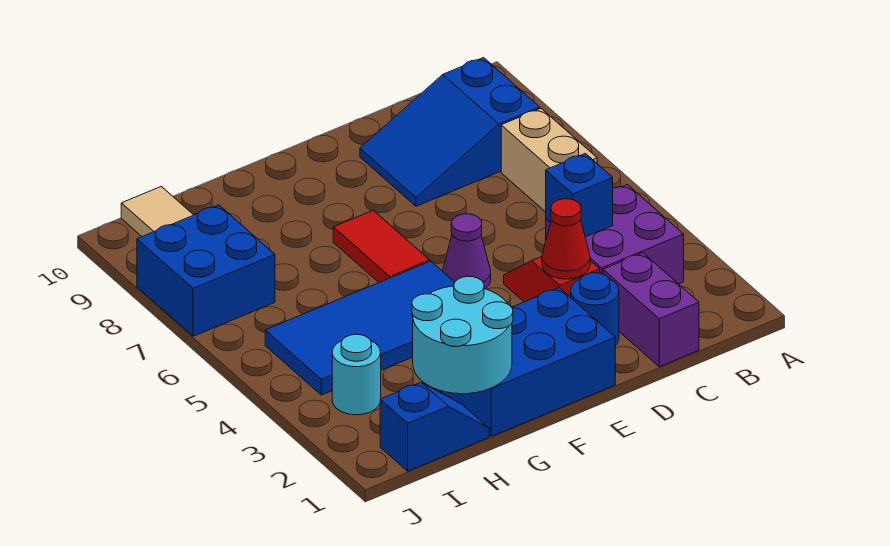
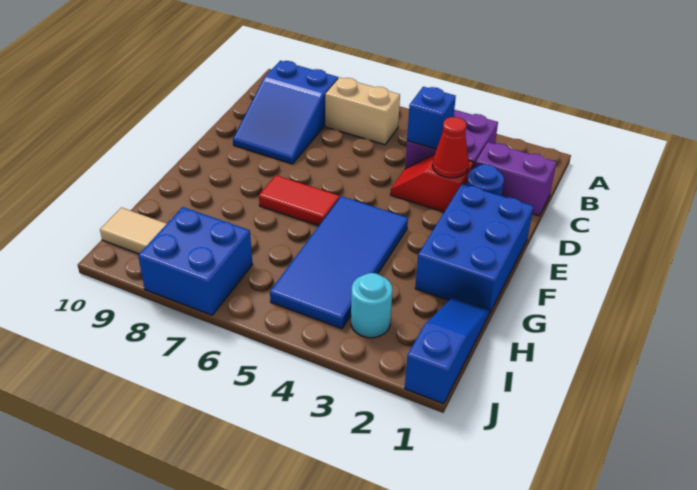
purple 1x1 cone [443,214,491,289] -> none
cyan 2x2 round brick [412,276,513,394] -> none
blue 1x2 slope [380,382,489,471] -> blue 1x3 slope [405,297,490,404]

